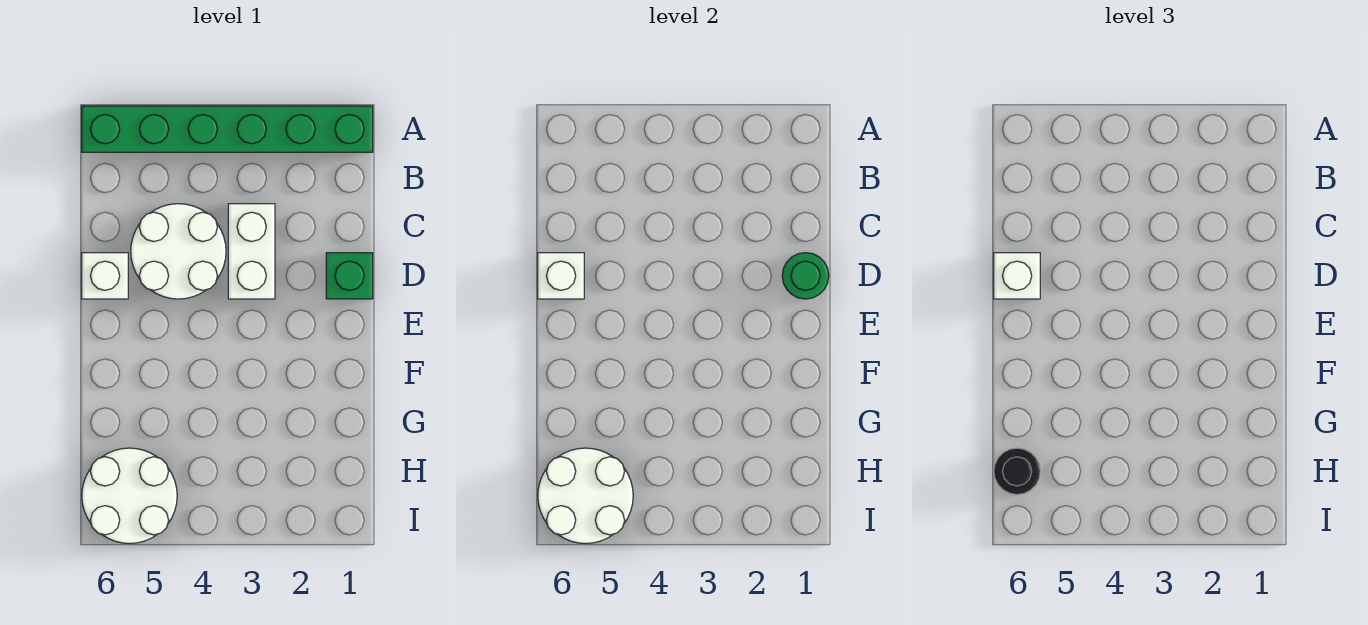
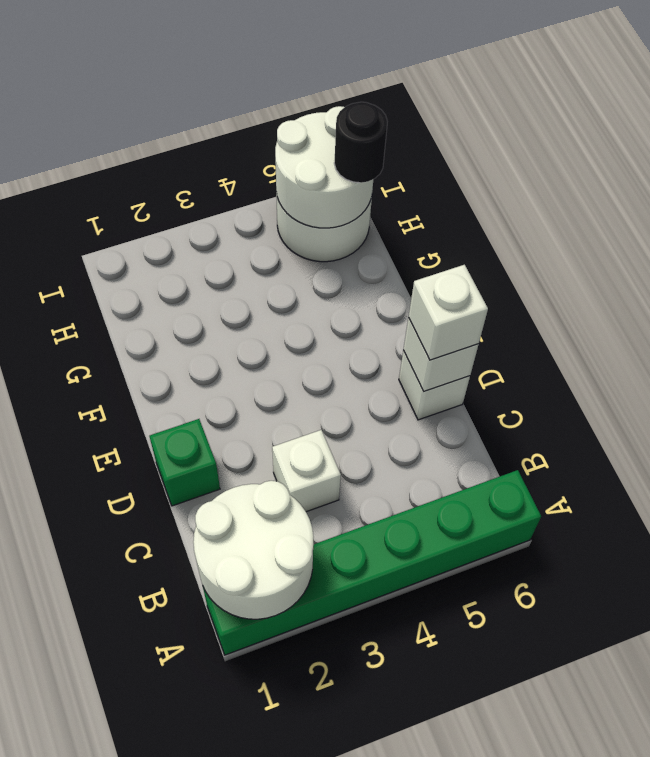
white 1x2 brick [228,204,275,299] -> white 1x1 brick [272,430,341,512]
white 2x2 round brick [131,204,226,299] -> white 2x2 round brick moved to [193,481,314,619]
green 1x1 round brick [782,253,829,299] -> none

